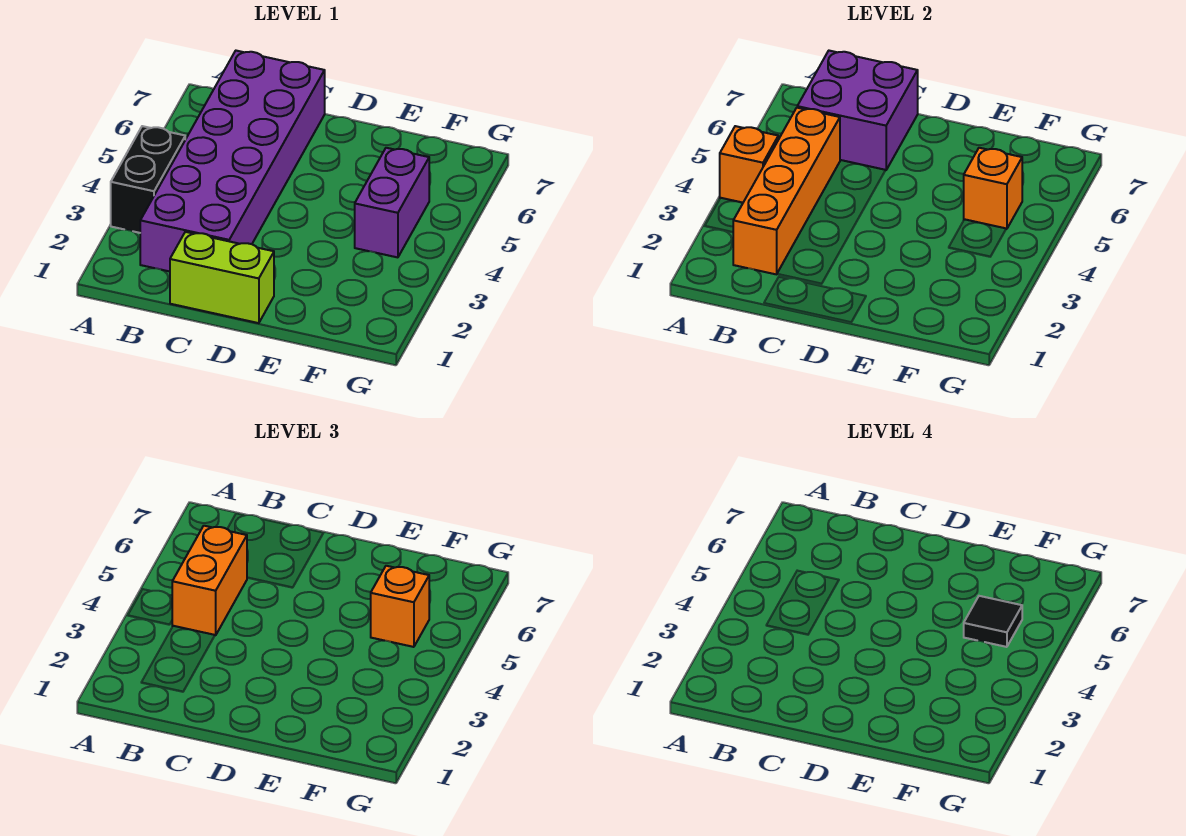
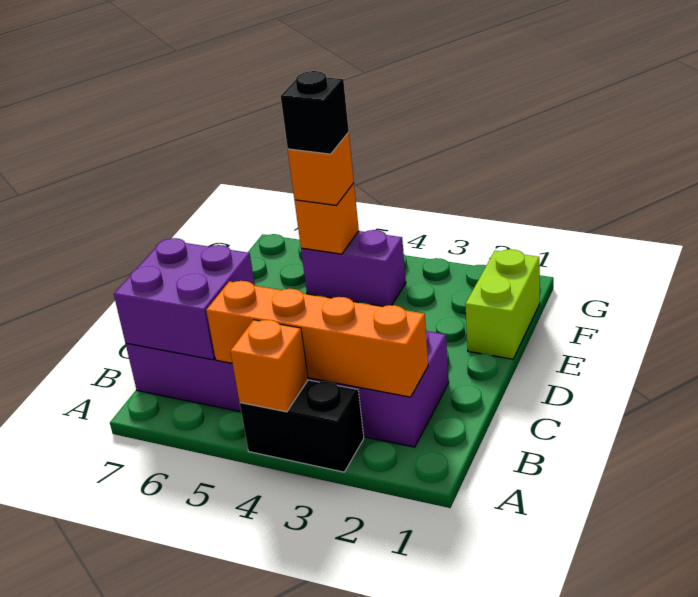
orange 1x2 brick [172,526,247,635] -> none
lime 1x2 brick [170,232,274,323] -> lime 1x2 brick moved to [465,249,540,359]
black 1x1 tile [964,596,1022,647] -> black 1x1 brick [281,71,349,154]

